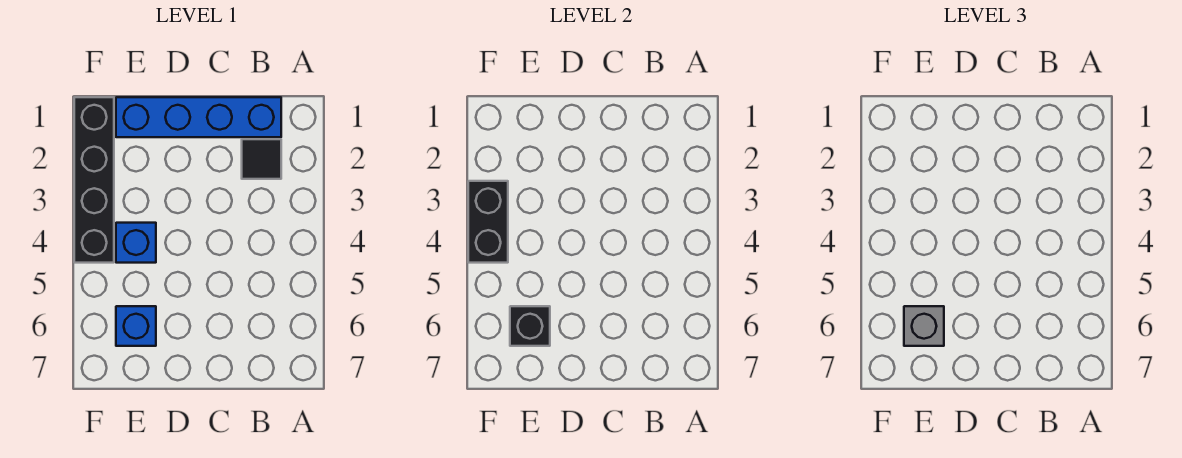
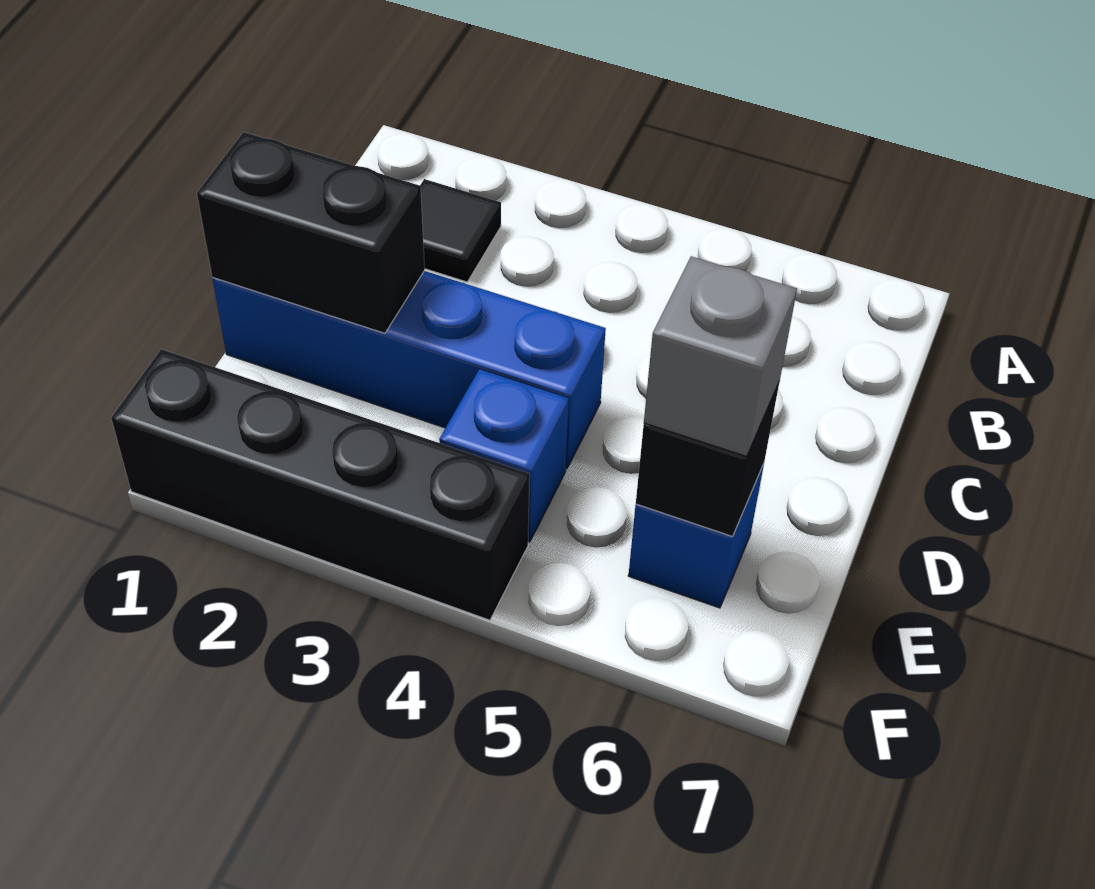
blue 1x4 brick [116,97,281,137] -> blue 1x4 brick turned to [212,271,606,469]
black 1x2 brick [468,181,508,263] -> black 1x2 brick moved to [197,132,425,333]

